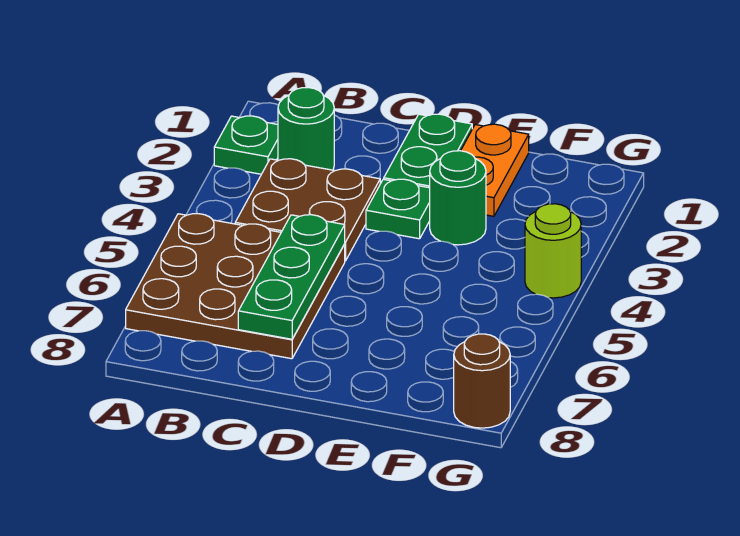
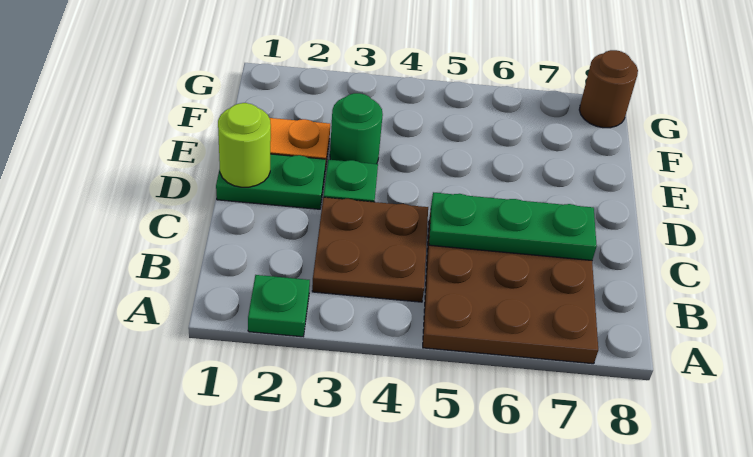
green 1x1 round brick [278,88,334,170] -> none
lime 1x1 round brick [525,204,581,298] -> lime 1x1 round brick moved to [218,103,271,187]

